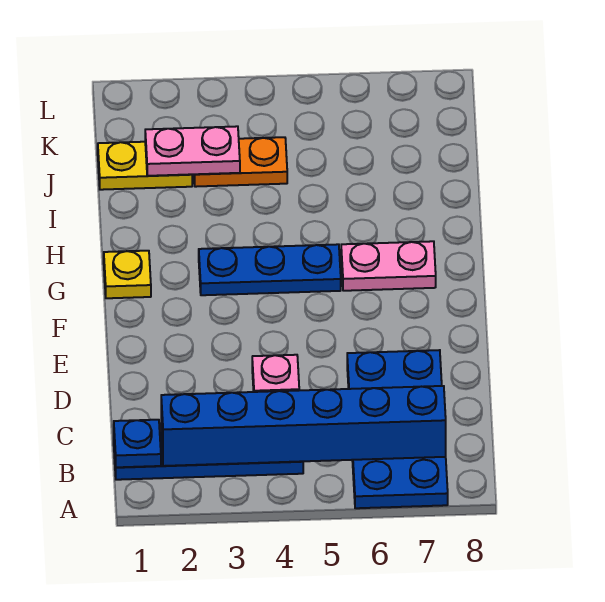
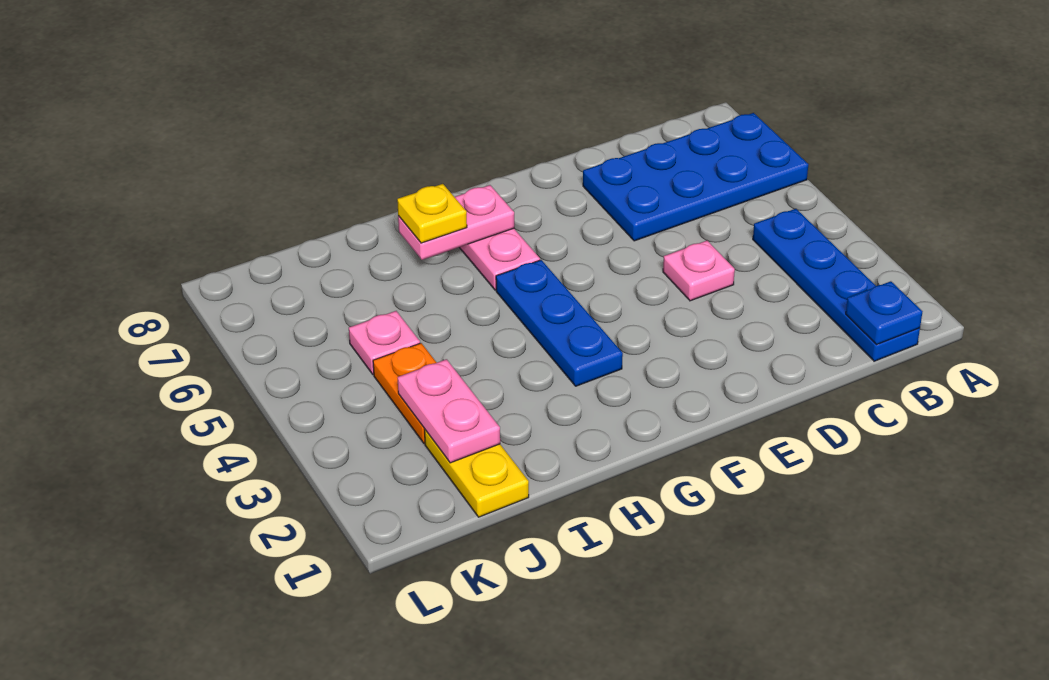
blue 1x6 brick [161,386,446,466] -> none
yellow 1x1 plate [104,251,151,298] -> yellow 1x1 plate moved to [397,184,467,243]
none -> pink 1x2 plate [398,185,514,260]
none -> pink 1x1 plate [349,311,420,375]

